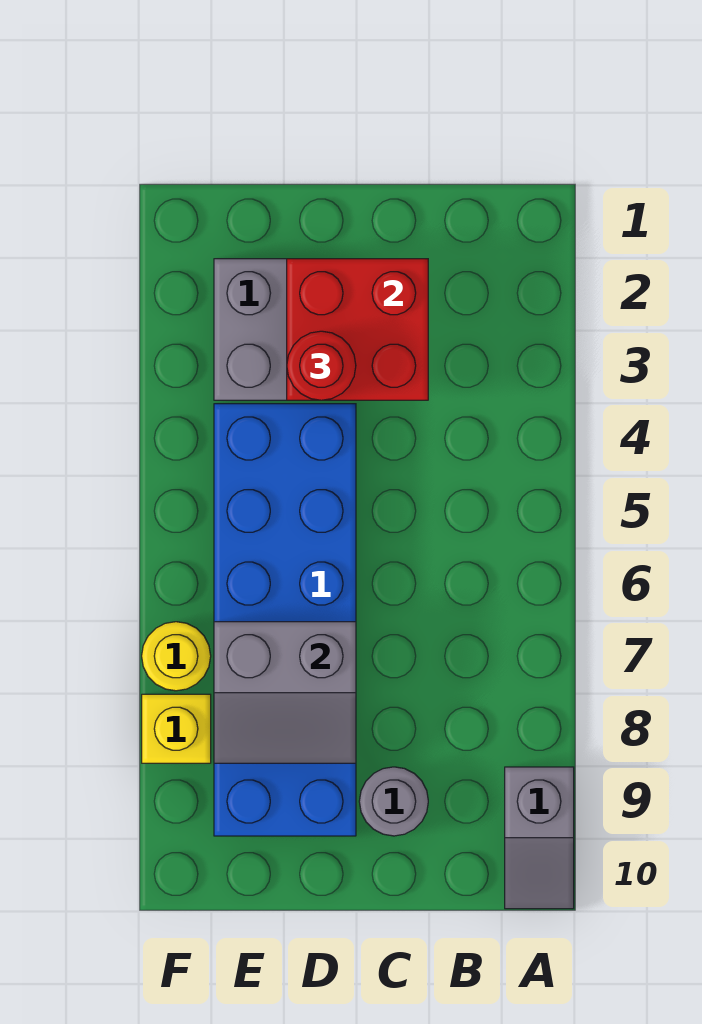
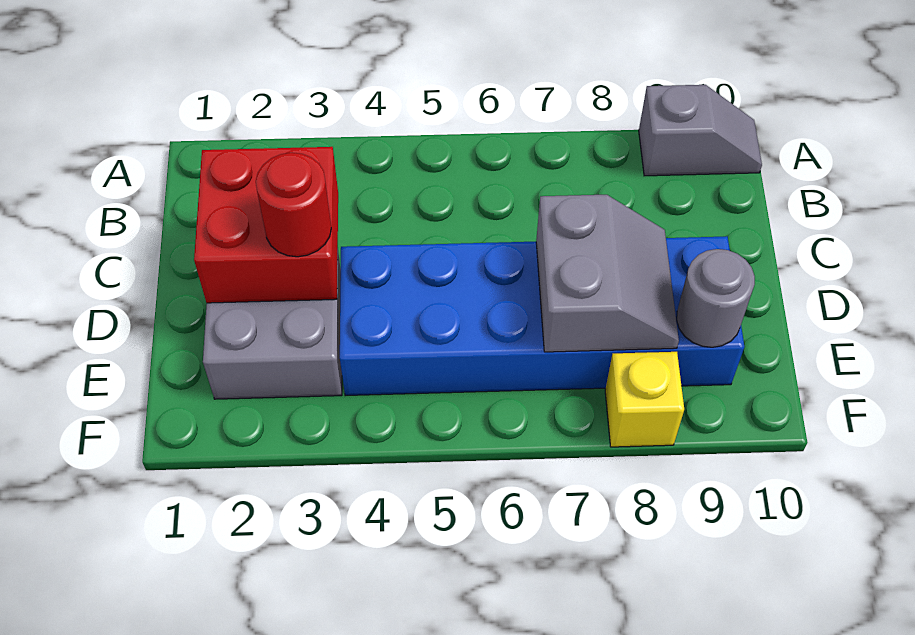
grey 1x1 round brick [359,767,428,836] -> grey 1x1 round brick moved to [677,249,755,347]
yellow 1x1 round brick [142,622,211,691] -> none

